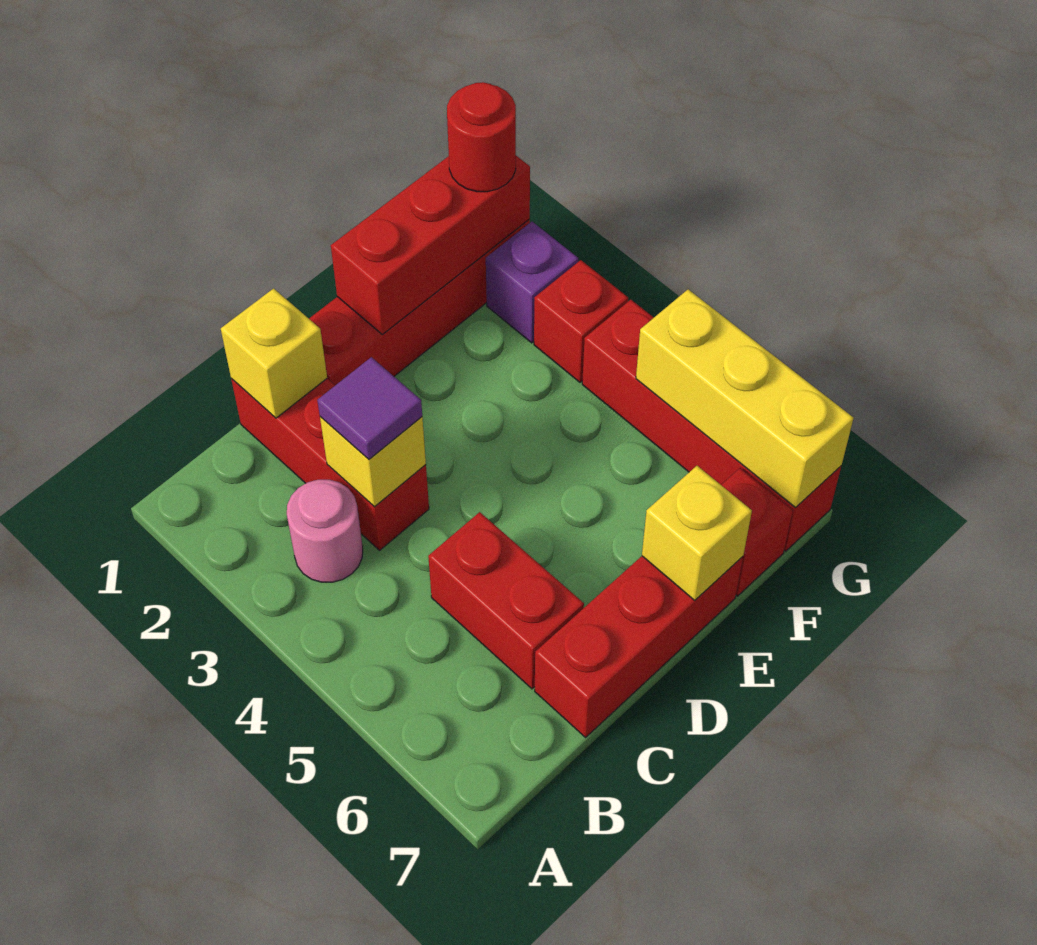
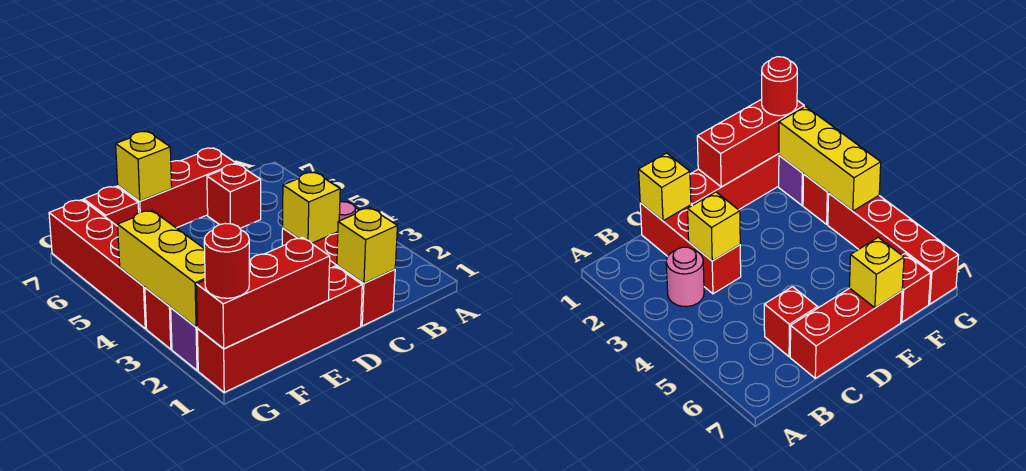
purple 1x1 tile [317,357,422,459] -> none
red 1x2 brick [428,512,584,689] -> red 1x1 brick [207,164,261,228]
yellow 1x3 brick [636,289,854,508] -> yellow 1x3 brick moved to [118,210,205,327]

